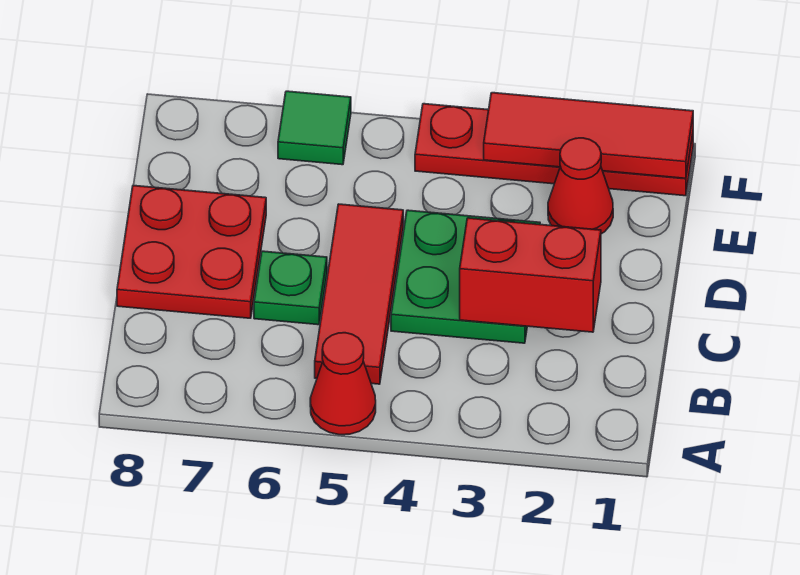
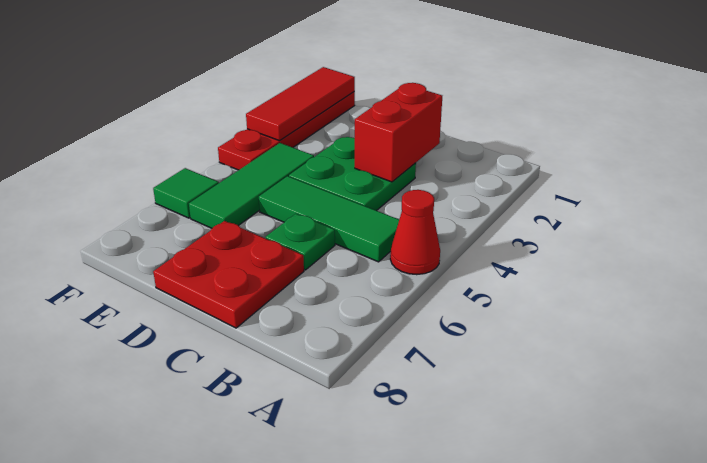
red 1x3 tile [315,204,403,384] -> green 1x3 tile [259,176,399,262]
red 1x1 cone [548,138,613,234] -> none
none -> green 1x3 tile [189,143,314,228]

